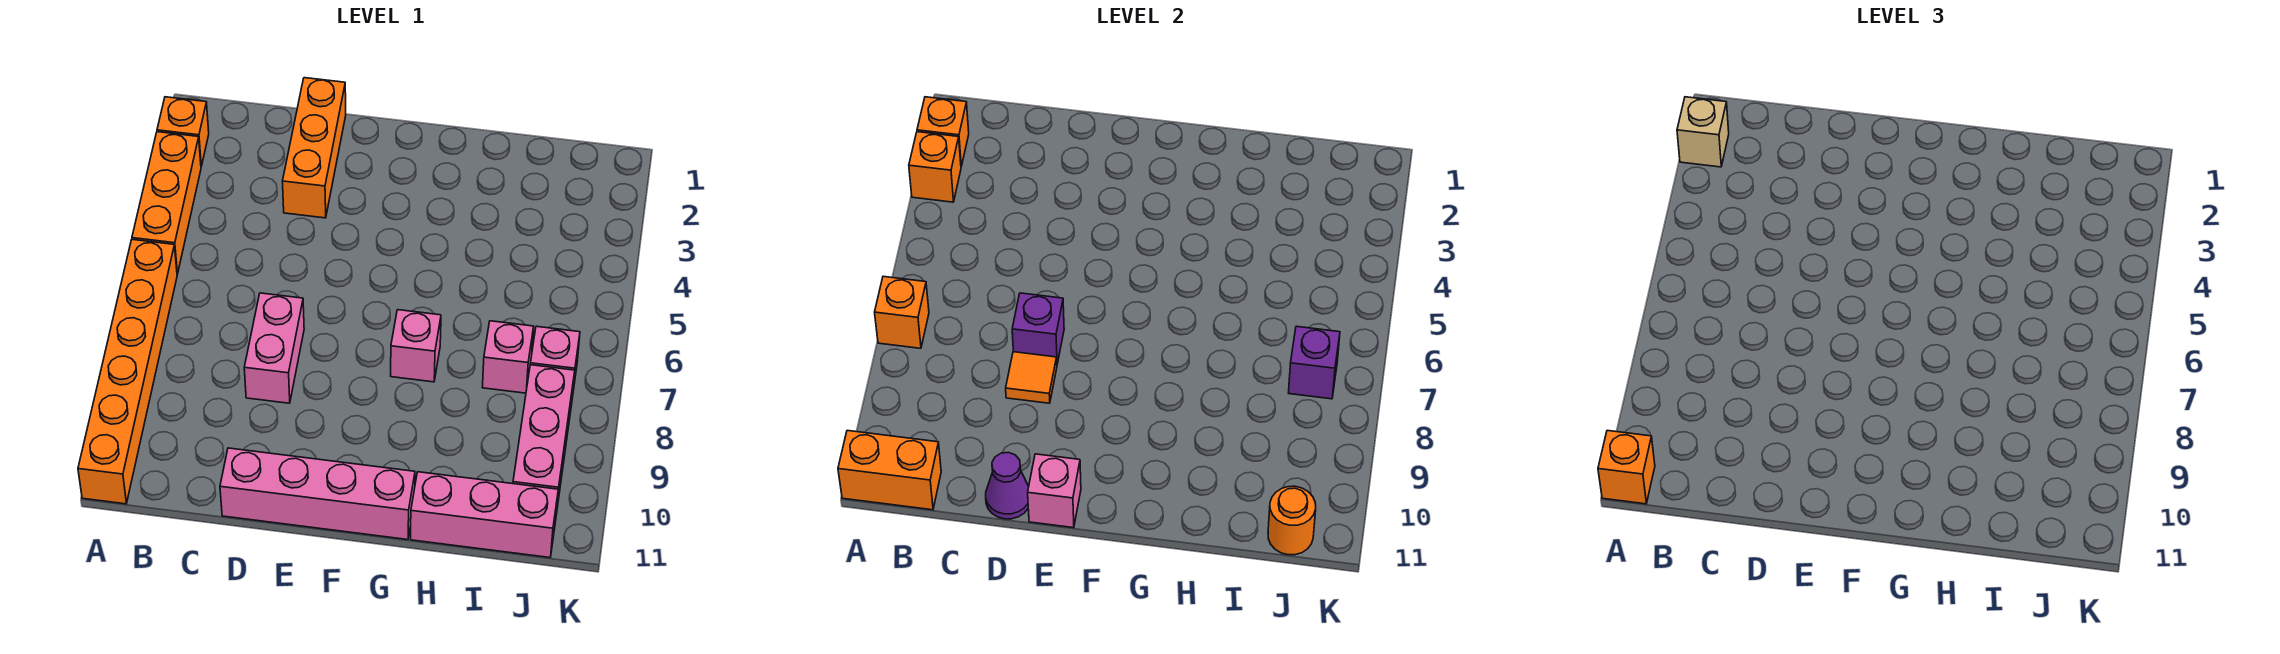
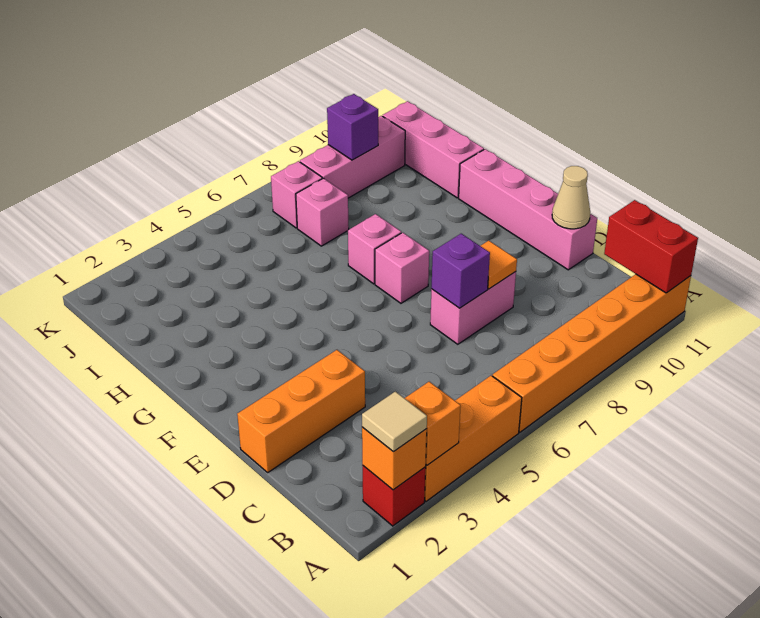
orange 1x1 brick [157,97,209,166] -> red 1x1 brick [363,466,426,526]
tan 1x1 brick [1677,97,1729,167] -> tan 1x1 tile [362,391,427,452]
orange 1x1 brick [875,276,929,348] -> none
orange 1x2 brick [838,430,941,510] -> red 1x2 brick [604,200,698,293]
orange 1x1 brick [1598,430,1655,504] -> none
purple 1x1 cone [986,452,1029,519] -> tan 1x1 cone [552,166,590,229]
pink 1x1 brick [1028,454,1081,528] -> pink 1x1 brick moved to [375,233,429,303]
purple 1x1 brick [1289,326,1340,399] -> purple 1x1 brick moved to [327,94,378,160]
orange 1x1 round brick [1268,486,1316,555] -> none

